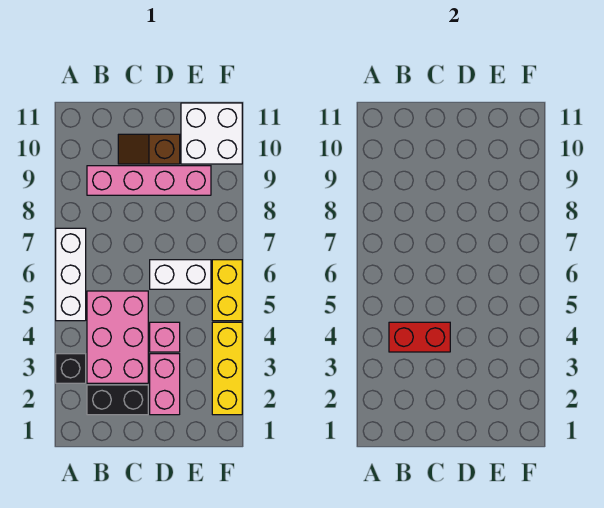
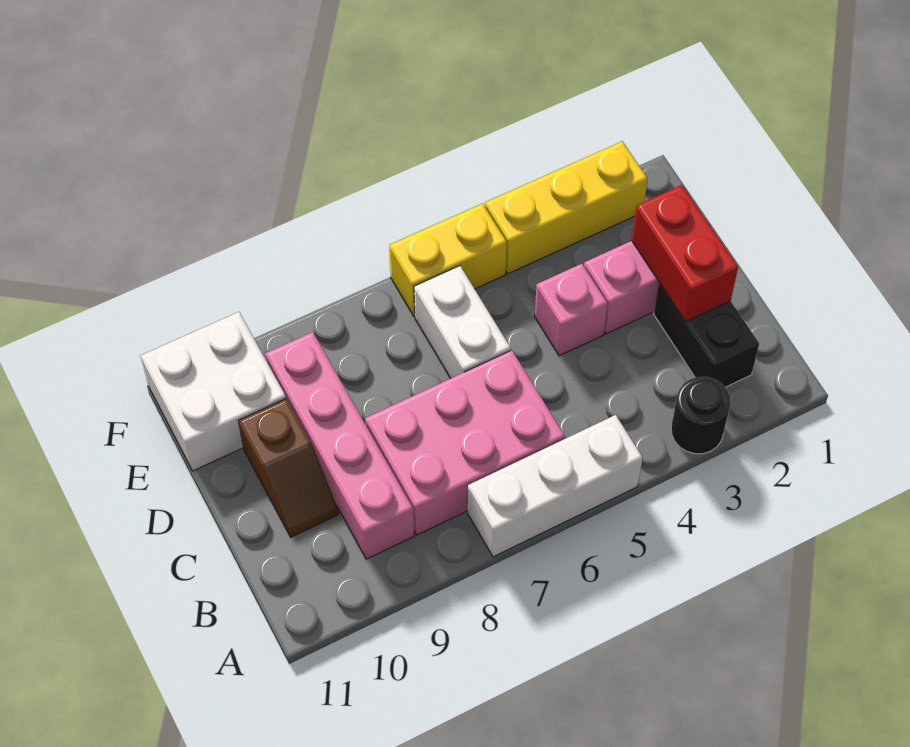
black 1x1 brick [56,354,86,383] -> black 1x1 round brick [671,377,731,454]
pink 2x3 brick [87,291,148,383] -> pink 2x3 brick moved to [365,350,565,535]
red 1x2 brick [389,322,450,352] -> red 1x2 brick moved to [632,185,738,322]

